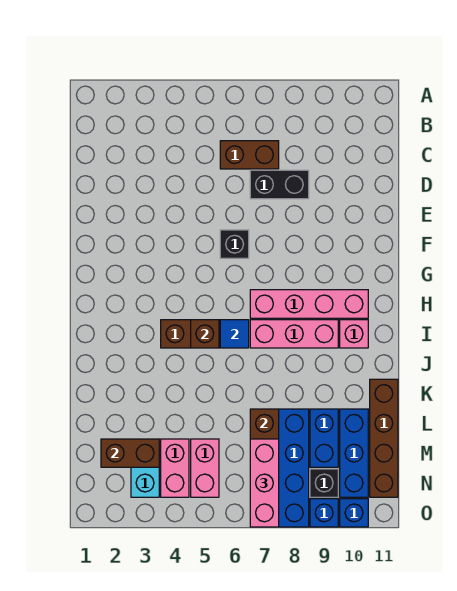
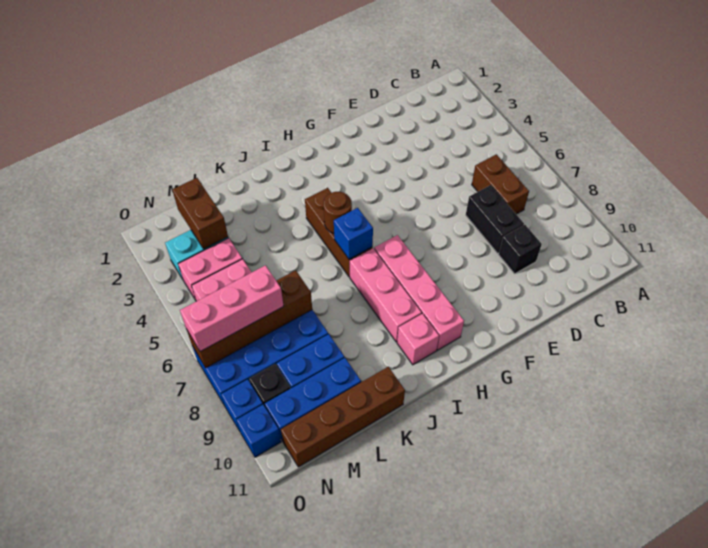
black 1x1 brick [220,230,249,258] -> black 1x1 brick moved to [498,225,542,274]
brown 1x1 brick [191,320,219,348] -> brown 1x1 round brick [324,192,352,233]
blue 1x1 tile [220,320,249,348] -> blue 1x1 brick [334,208,373,259]

